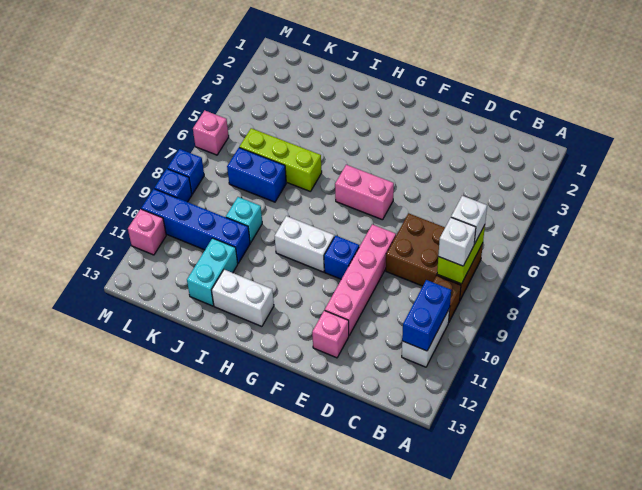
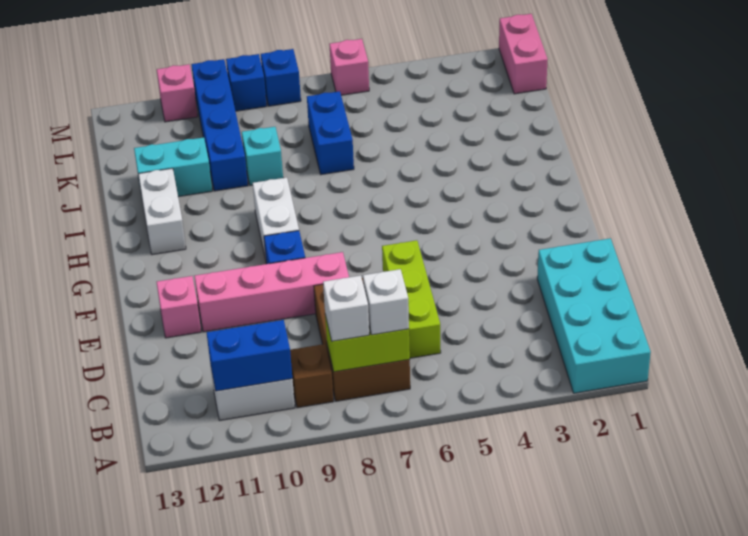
none -> cyan 2x4 brick [537,238,651,393]
pink 1x2 brick [335,165,394,220] -> pink 1x2 brick moved to [499,14,548,94]
lime 1x3 brick [239,128,322,192] -> lime 1x3 brick moved to [382,240,441,358]

